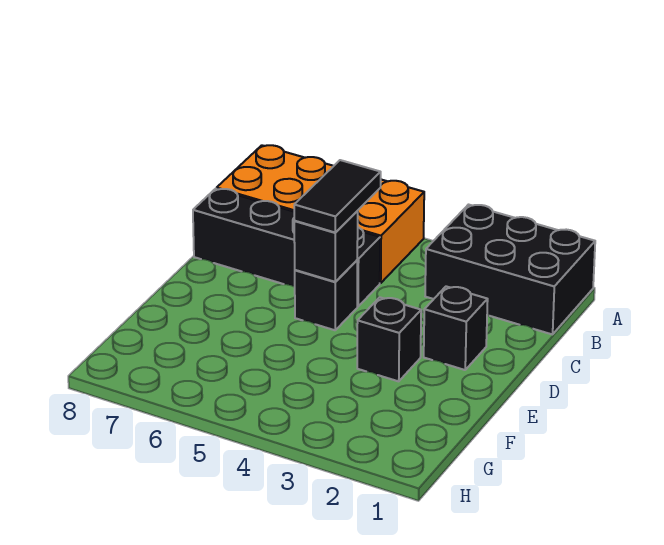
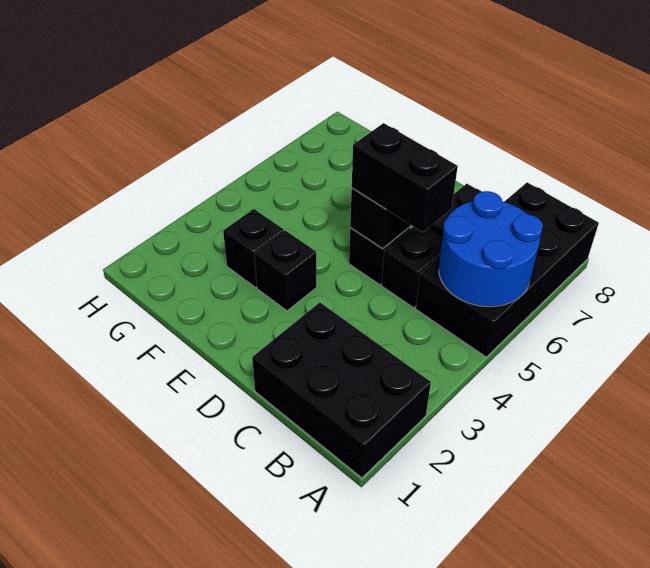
black 2x3 brick [425,205,595,334] -> black 2x3 brick turned to [252,303,431,478]
orange 2x4 brick [217,145,424,283] -> black 2x4 brick [416,183,599,357]
none -> blue 2x2 round brick [439,191,543,307]
black 1x4 brick [193,189,380,306] -> black 1x3 brick [382,184,482,308]
black 1x2 tile [294,160,381,233] -> black 1x2 brick [352,123,458,232]
black 1x1 brick [424,286,488,370] -> black 1x1 brick moved to [223,209,284,287]

